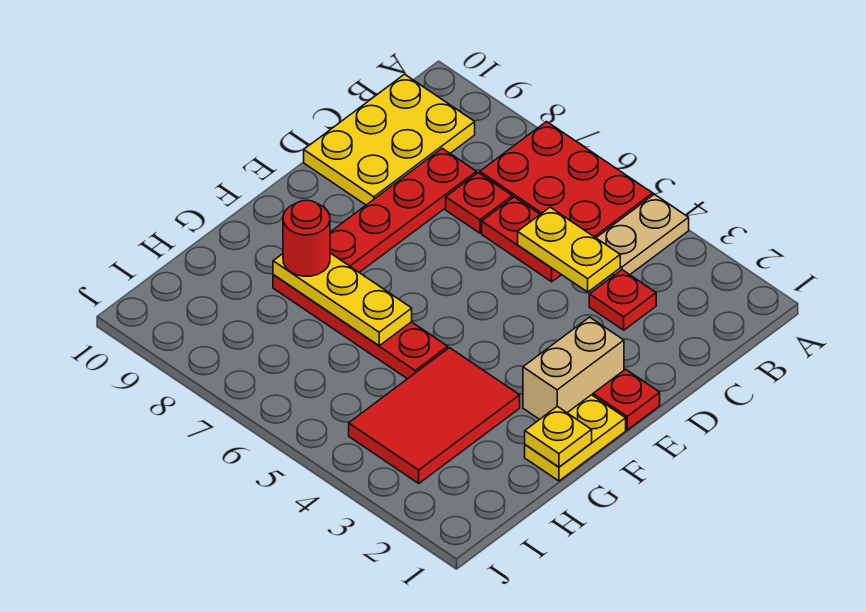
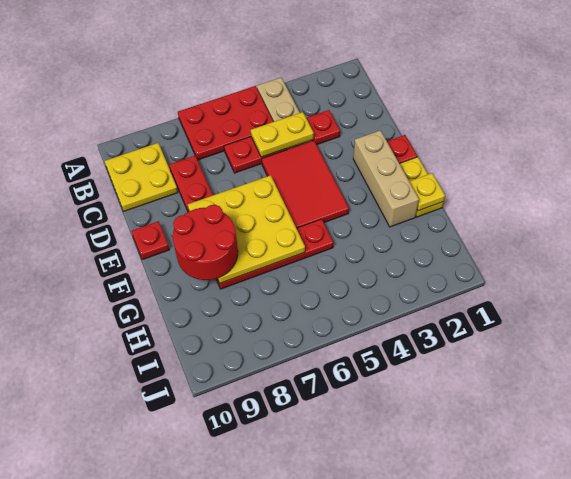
yellow 2x3 plate [304,74,475,205] -> yellow 2x2 plate [105,143,178,211]
red 1x1 plate [446,173,512,233] -> red 1x1 plate moved to [132,221,169,260]
tan 1x2 brick [523,317,624,419] -> tan 1x3 brick [353,130,419,227]
red 2x3 tile [349,348,520,483] -> red 2x3 tile moved to [262,141,349,228]
yellow 1x3 plate [273,253,412,346] -> yellow 3x3 plate [188,175,305,283]
red 1x1 round brick [283,200,330,276] -> red 2x2 round brick [173,205,238,280]

